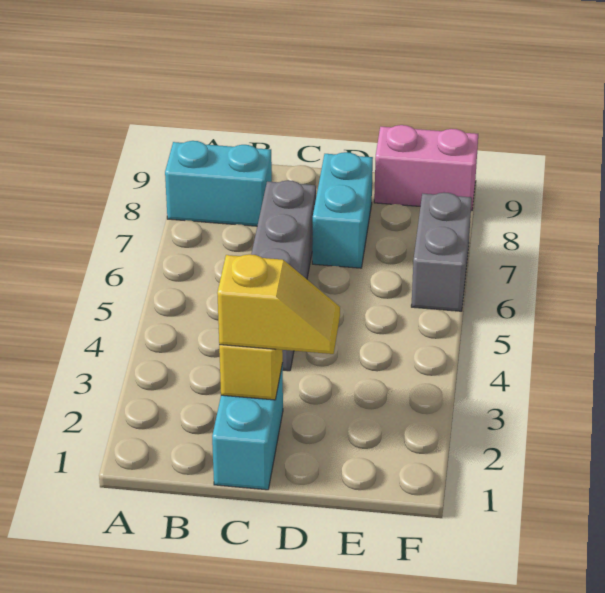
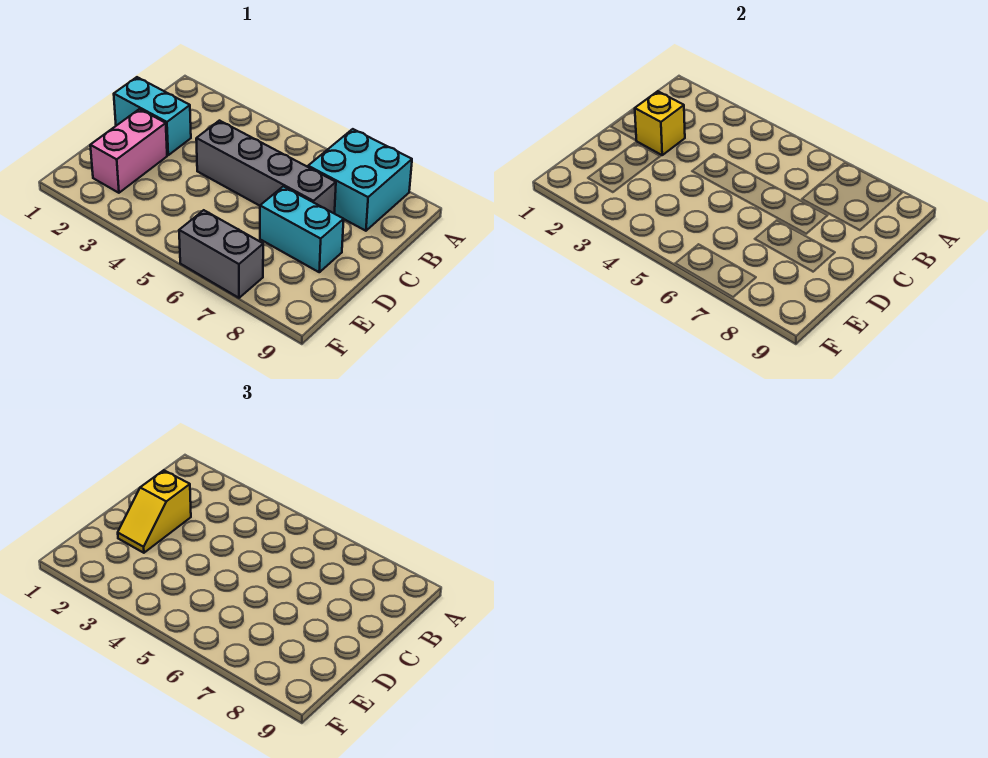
cyan 1x2 brick [165,141,272,226] -> cyan 2x2 brick [308,129,412,231]
pink 1x2 brick [374,125,478,210] -> pink 1x2 brick moved to [90,109,167,193]

